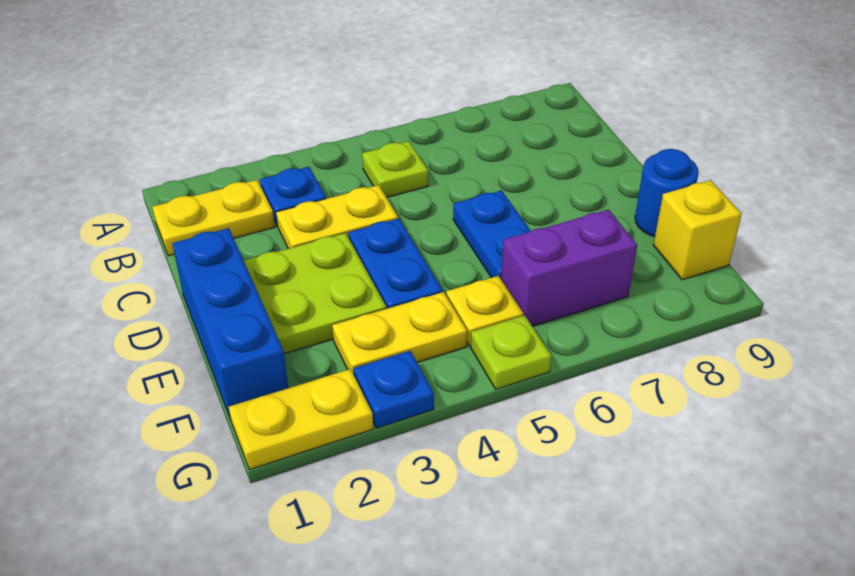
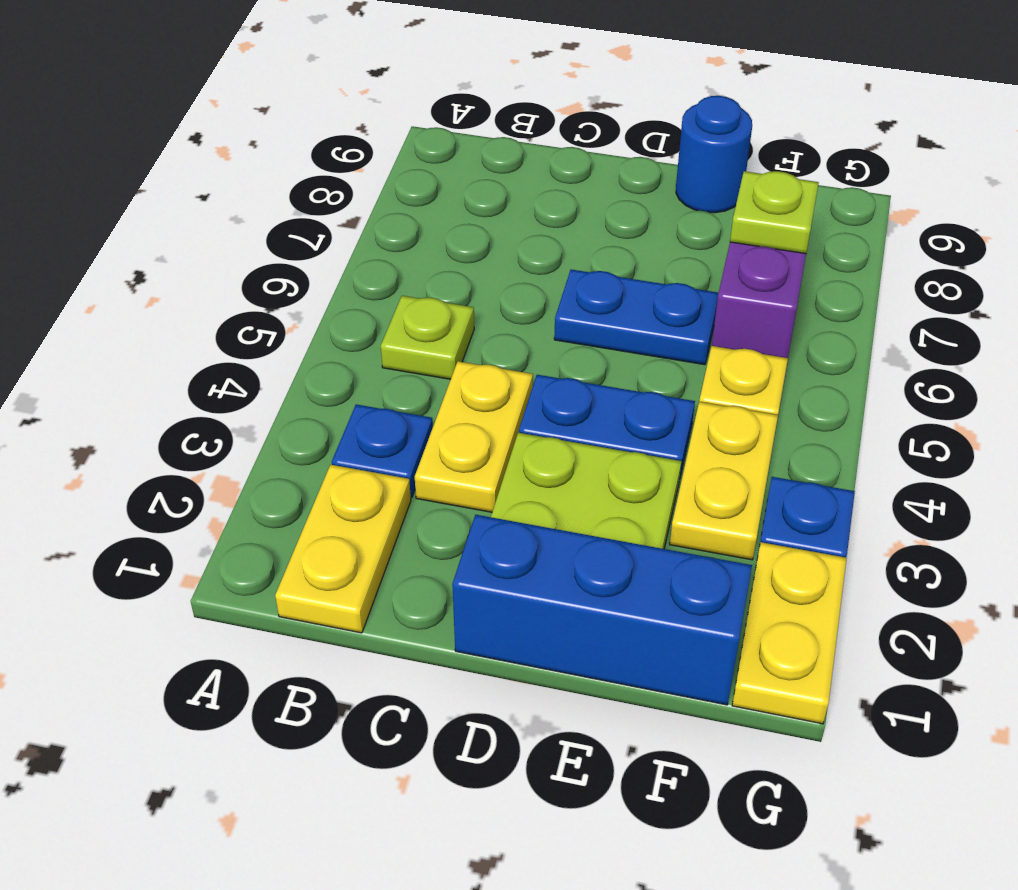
yellow 1x1 brick [653,180,742,280] -> none
lime 1x1 plate [471,315,552,389] -> lime 1x1 plate moved to [730,171,819,254]

